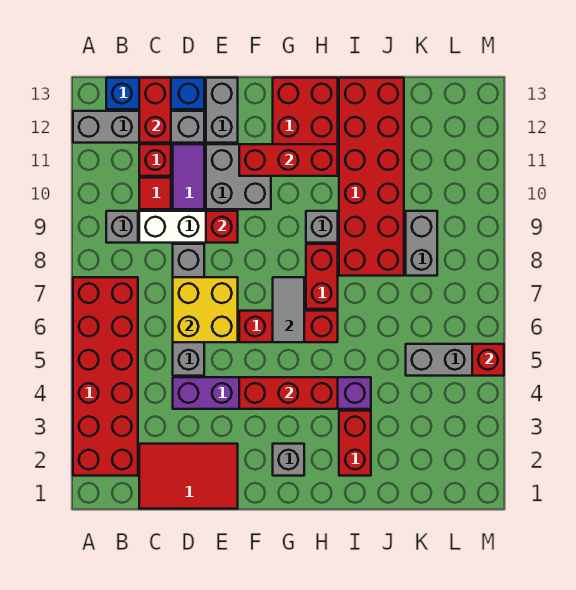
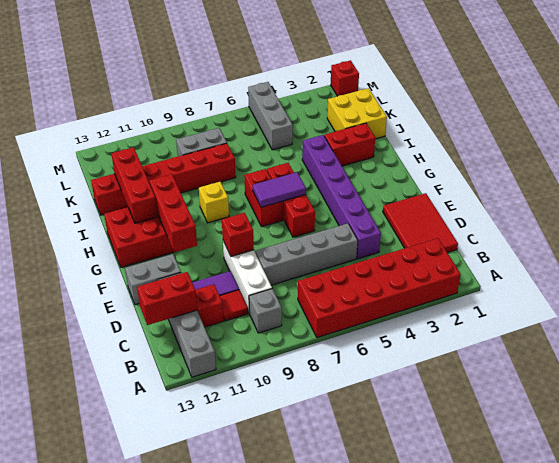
blue 1x3 brick [106,78,204,109] -> none
yellow 2x2 brick [173,277,238,342] -> yellow 2x2 brick moved to [327,88,387,139]
grey 2x2 brick [206,144,271,209] -> none
red 1x3 brick [239,377,338,409] -> red 1x3 brick moved to [111,147,158,223]
grey 1x1 brick [273,444,304,476] -> none
grey 1x2 tile [273,277,304,342] -> purple 1x2 tile [253,172,306,207]
red 1x2 brick [306,244,338,309] -> red 1x2 brick turned to [244,169,283,227]
grey 1x1 brick [306,211,338,243] -> yellow 1x1 brick [199,182,229,223]
red 2x6 brick [339,78,404,276] -> red 1x6 brick [91,143,236,215]
red 1x1 brick [472,344,504,376] -> red 1x1 brick moved to [331,60,359,96]

